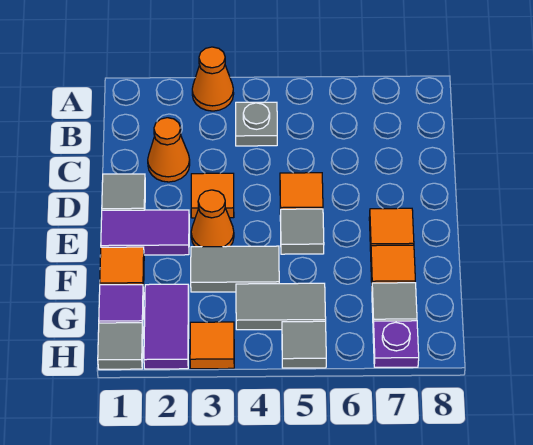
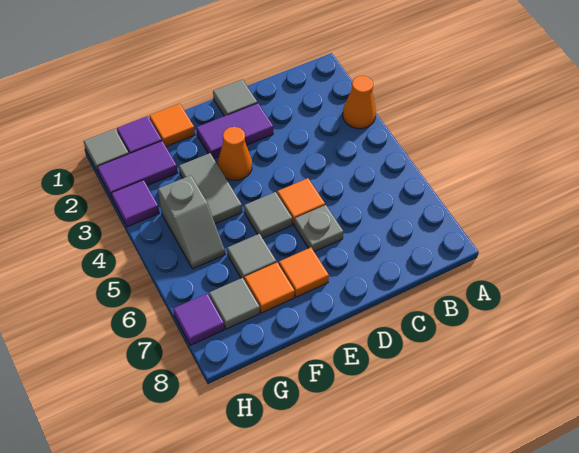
grey 1x1 plate [236,102,277,146] -> grey 1x1 plate moved to [294,205,343,252]
orange 1x1 cone [148,118,190,182] -> none
orange 1x1 tile [191,173,234,218] -> none
purple 1x2 tile [101,210,189,255] -> purple 1x2 tile turned to [197,103,273,158]
grey 1x2 tile [236,283,326,330] -> grey 1x2 slope [158,175,225,269]
orange 1x1 tile [190,322,234,369] -> purple 1x1 tile [111,180,159,227]
grey 1x1 tile [282,321,326,368] -> grey 1x1 tile moved to [227,234,276,279]
purple 1x1 plate [373,321,419,367] -> purple 1x1 tile [173,294,224,346]

